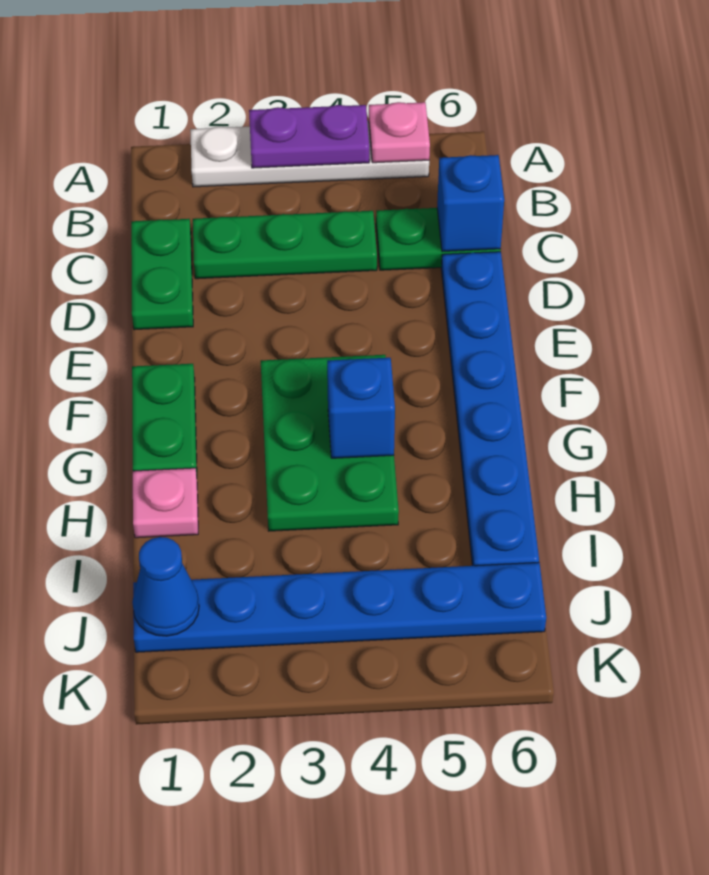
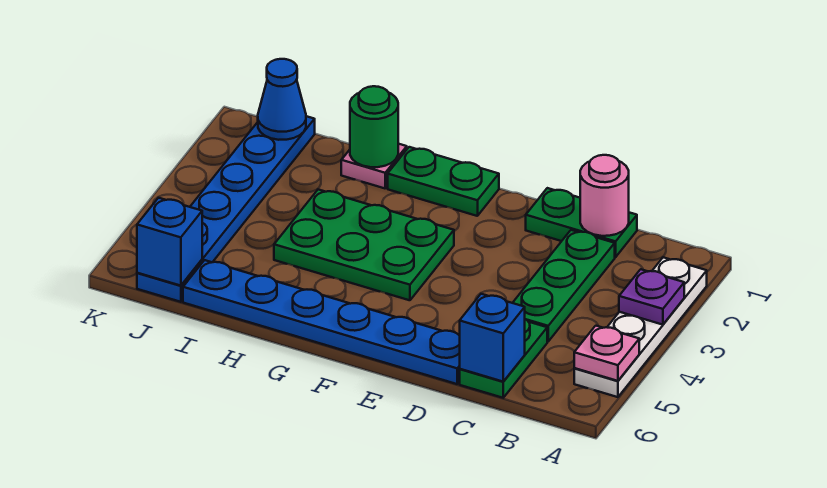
purple 1x2 plate [249,105,369,168] -> purple 1x1 plate [619,269,684,325]
none -> pink 1x1 round brick [580,155,629,236]
blue 1x1 brick [327,358,395,458] -> blue 1x1 brick moved to [137,198,202,286]
none -> green 1x1 round brick [350,86,398,167]

